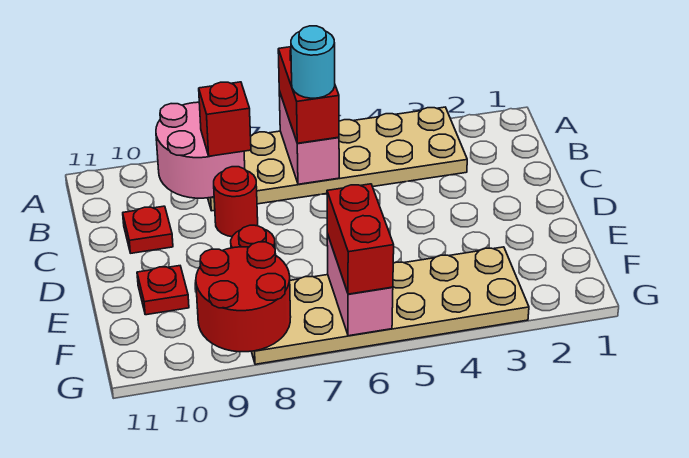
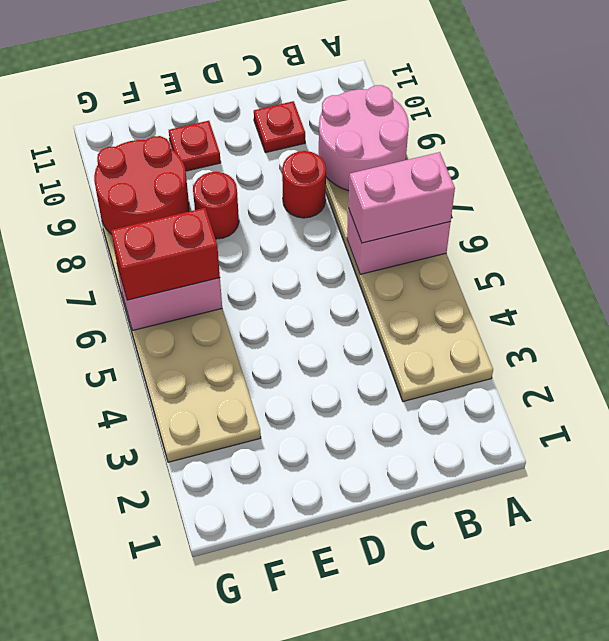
red 1x2 brick [278,47,339,143] -> pink 1x2 brick [348,152,455,243]
cyan 1x1 round brick [291,26,335,98] -> none
red 1x1 brick [199,82,251,156] -> none

